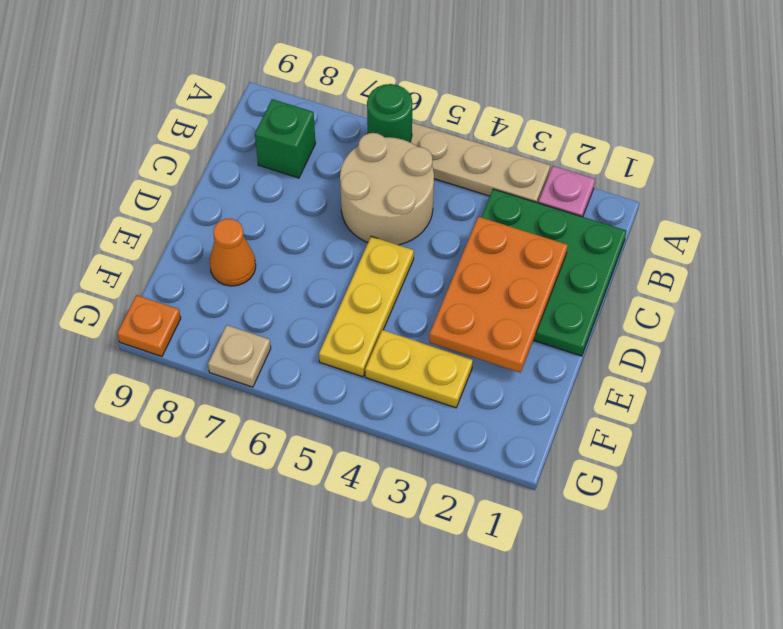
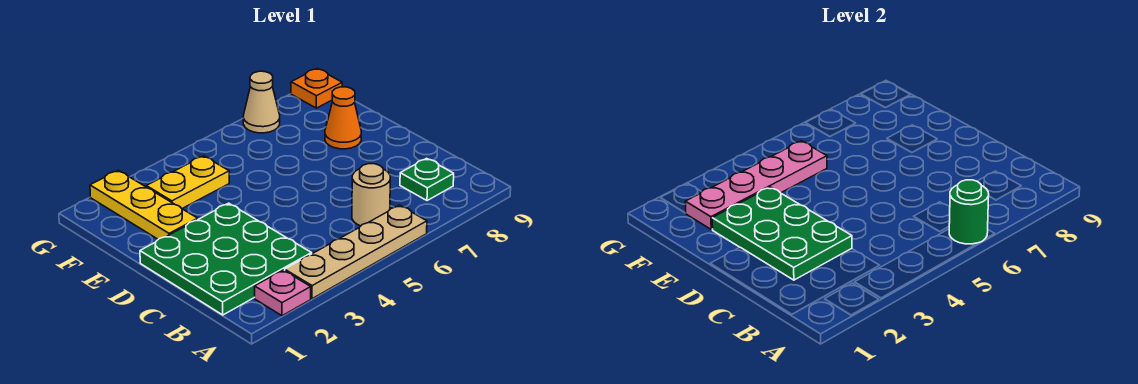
tan 2x2 round brick [340,133,434,245] -> tan 1x1 round brick [352,164,390,226]
green 1x1 brick [255,99,315,178] -> green 1x1 plate [400,158,454,201]
orange 2x3 plate [429,217,568,373] -> green 2x3 plate [712,187,852,280]
yellow 1x3 plate [319,236,414,377] -> yellow 1x3 plate moved to [90,170,198,239]
none -> pink 1x4 plate [685,141,827,229]
tan 1x1 plate [208,325,271,387] -> tan 1x1 cone [243,71,280,133]

